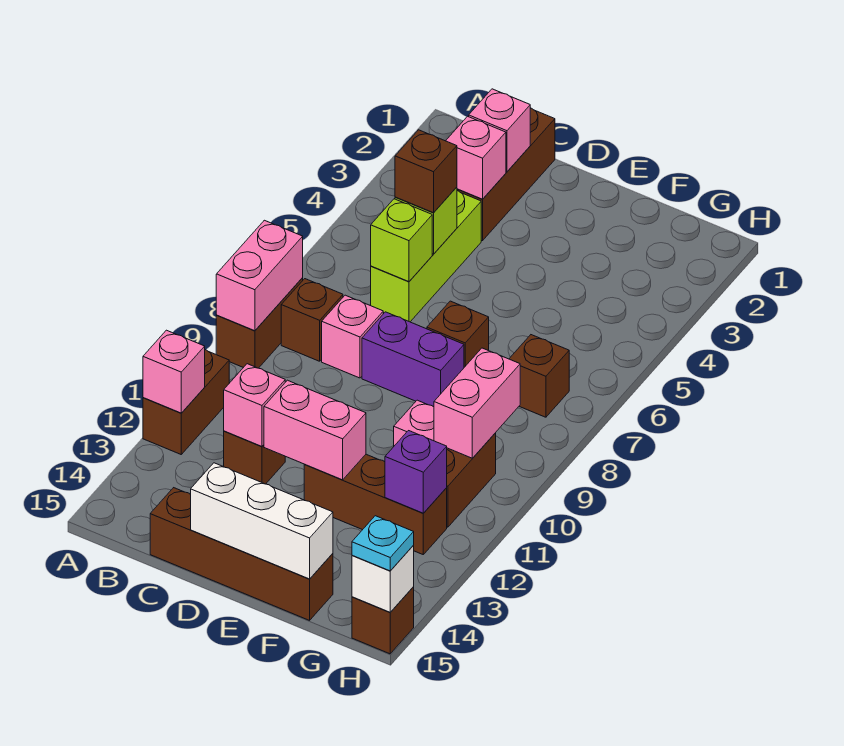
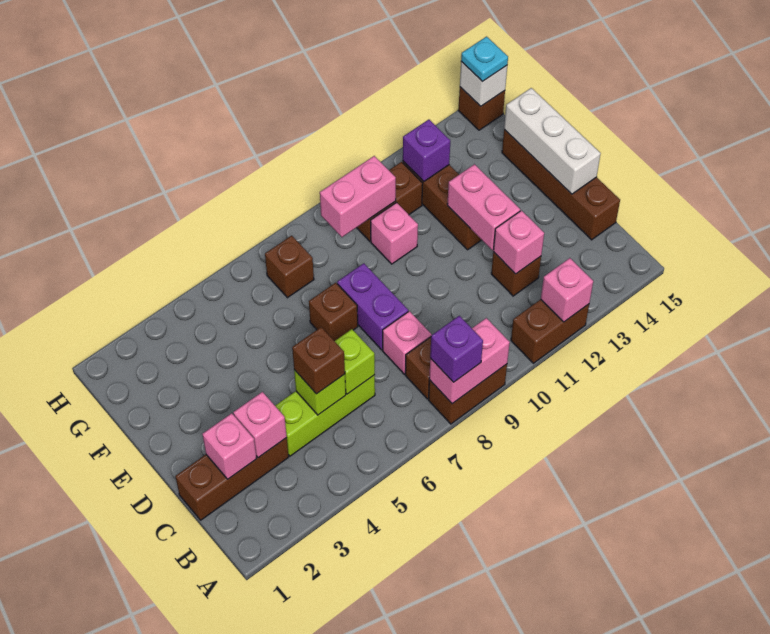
none -> purple 1x1 brick [430,316,483,382]

